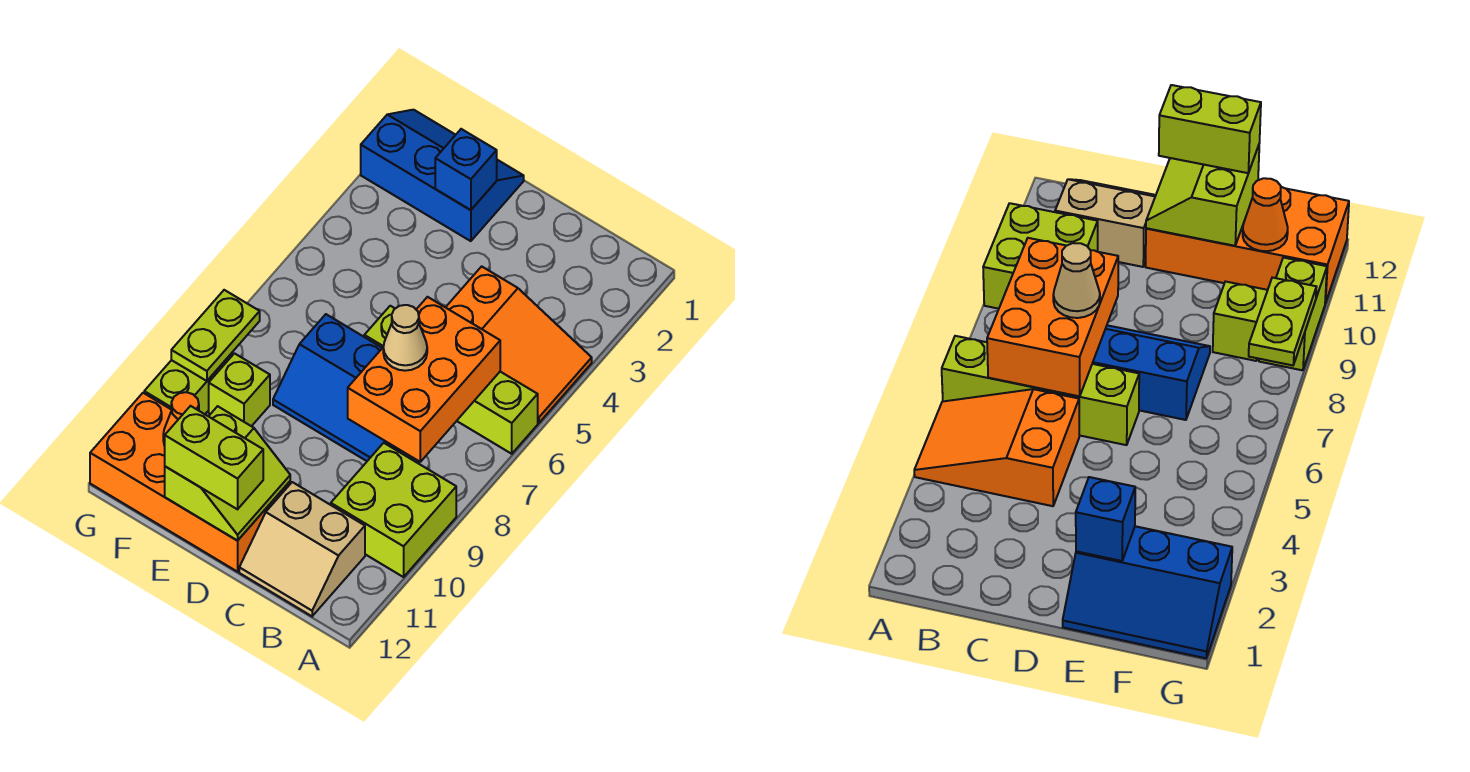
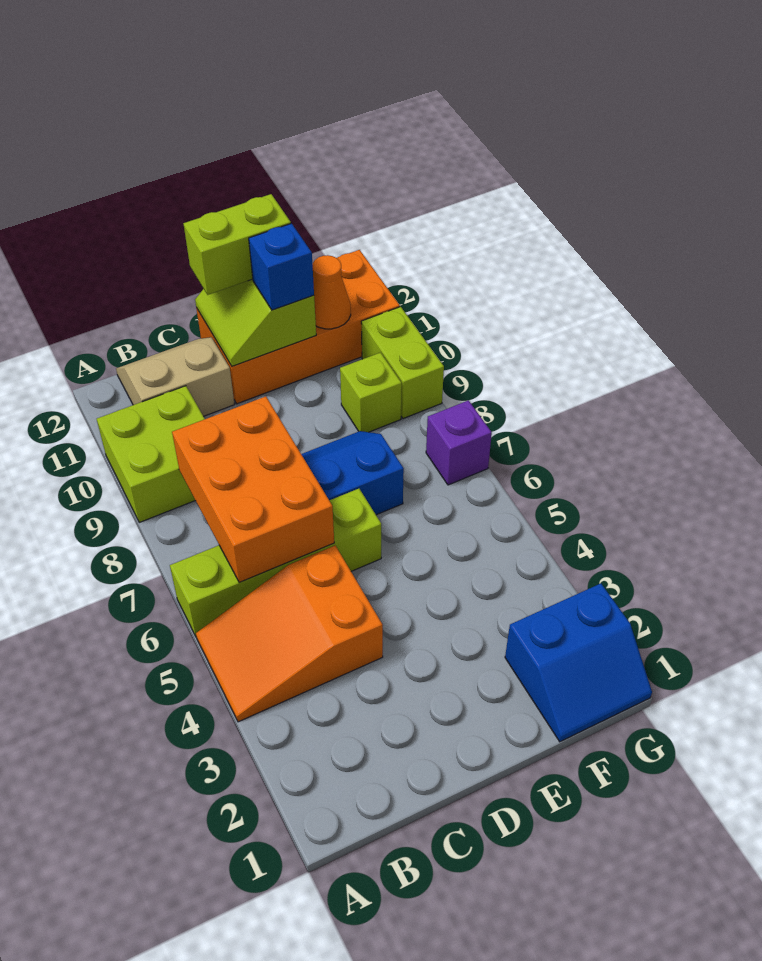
tan 1x1 cone [383,305,427,371] -> none
blue 2x3 slope [361,110,524,241] -> blue 2x2 slope [505,584,652,742]
blue 1x1 brick [435,129,497,210] -> blue 1x1 brick moved to [249,224,314,310]
none -> purple 1x1 brick [426,400,492,485]
lime 1x2 plate [171,290,260,381] -> none

